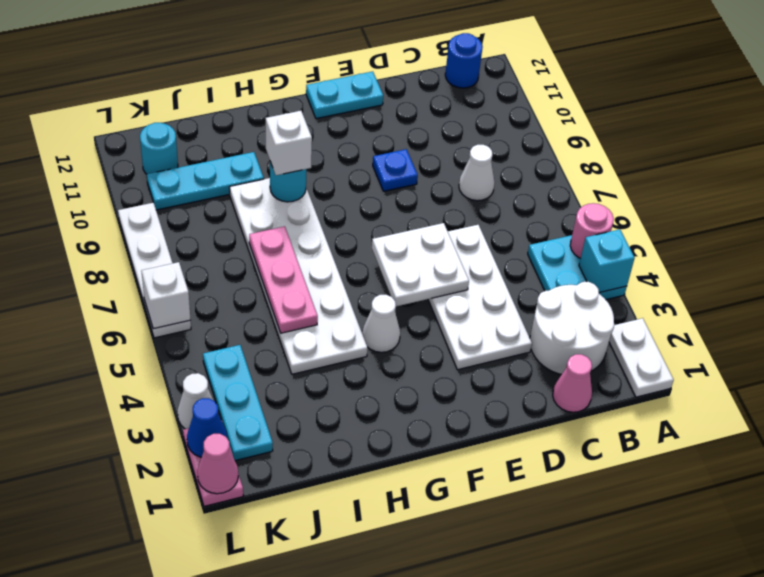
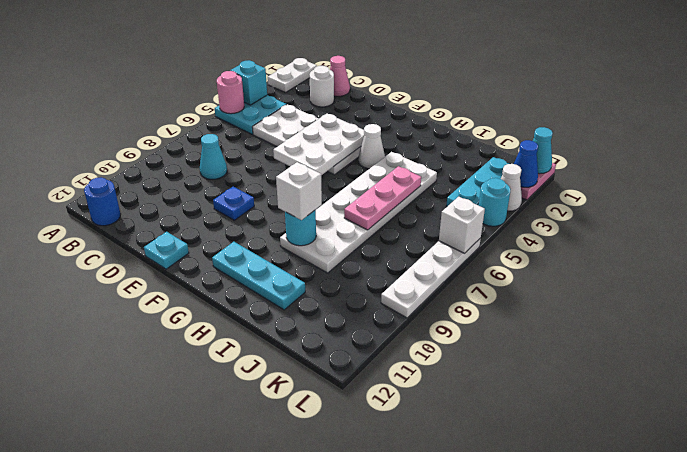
white 2x2 round brick [530,282,614,375] -> white 1x1 round brick [310,66,334,107]
white 1x1 cone [459,145,495,201] -> cyan 1x1 cone [200,134,227,179]
white 2x4 plate [428,225,532,370] -> white 2x4 plate turned to [252,104,361,175]
white 2x2 plate [372,223,469,306] -> white 2x3 plate [273,114,364,175]
cyan 1x2 plate [306,72,383,119] -> cyan 1x1 plate [144,232,189,269]
cyan 1x3 plate [147,152,264,210] -> cyan 1x3 plate moved to [212,242,305,310]
cyan 1x1 round brick [140,123,178,174] -> cyan 1x1 round brick moved to [479,178,511,226]
pink 1x1 cone [197,434,238,494] -> cyan 1x1 cone [533,127,553,174]

